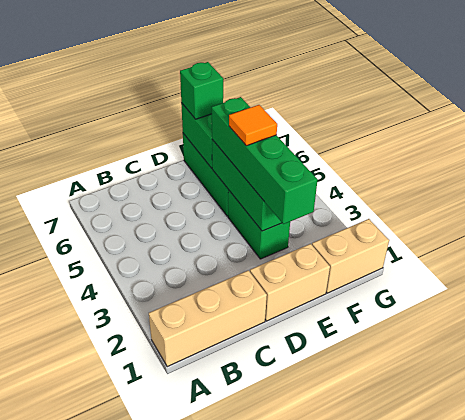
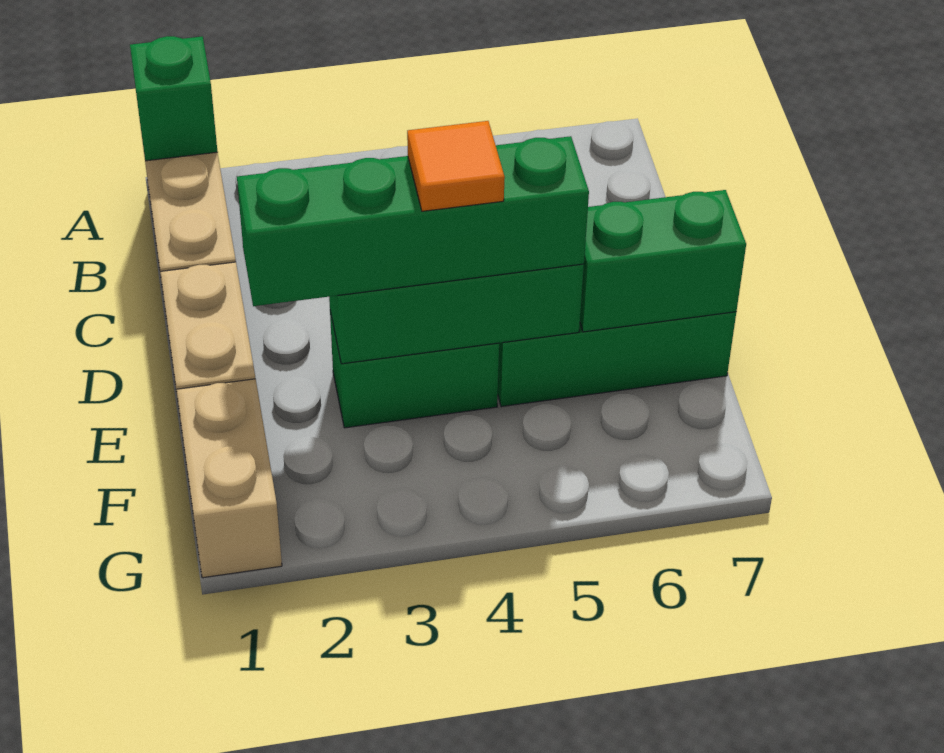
green 1x1 brick [180,62,223,119] -> green 1x1 brick moved to [130,36,217,161]

